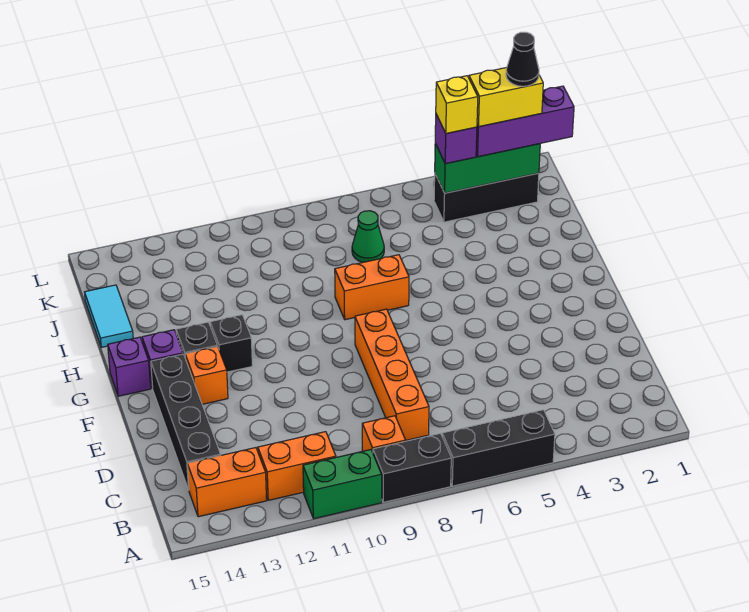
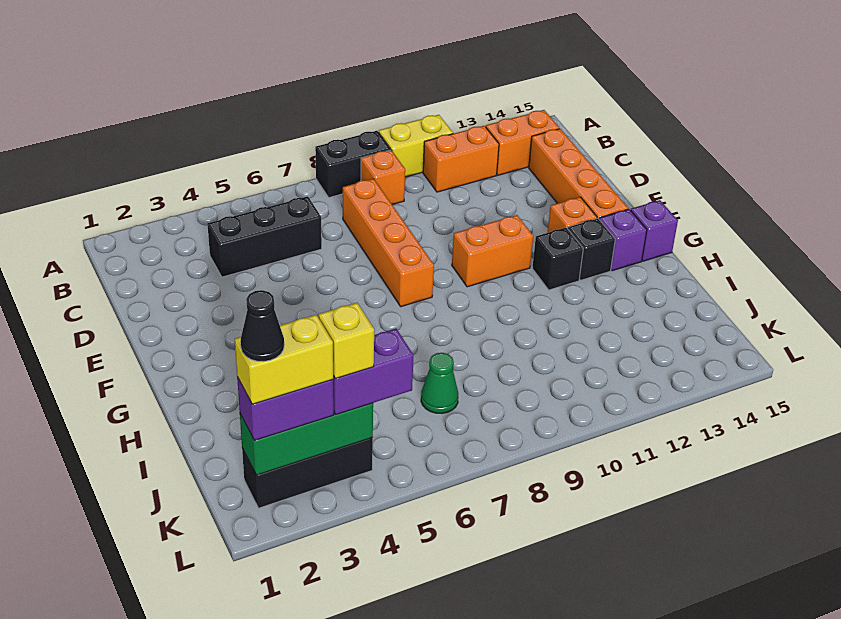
black 1x3 brick [442,410,555,486] -> black 1x3 brick moved to [207,196,322,277]
green 1x2 brick [303,450,382,519] -> yellow 1x2 brick [379,115,453,177]
black 1x4 brick [151,354,221,490] -> orange 1x4 brick [529,129,628,219]
orange 1x2 brick [335,255,409,320] -> orange 1x2 brick moved to [452,215,533,287]
cyan 1x2 tile [84,285,133,347] -> none
purple 1x3 brick [476,86,574,157] -> purple 1x2 brick [237,377,334,441]
purple 1x1 brick [435,114,477,164] -> purple 1x2 brick [333,329,413,414]

